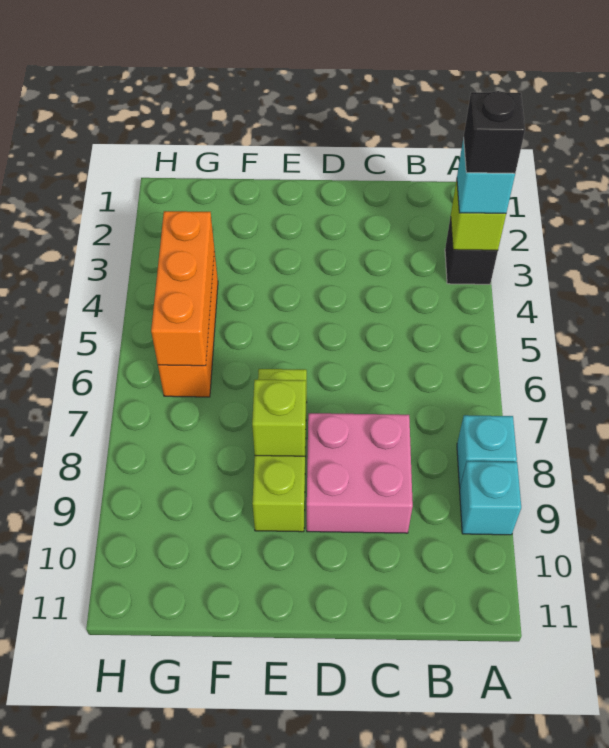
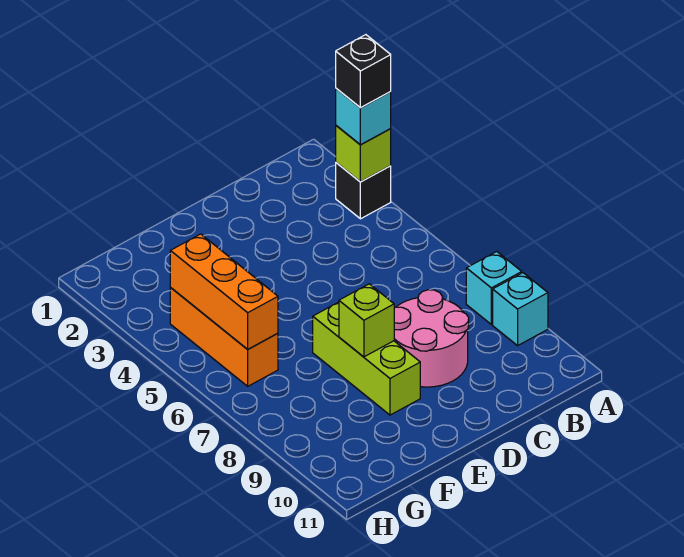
pink 2x2 brick [307,413,413,533] -> pink 2x2 round brick [394,290,469,387]

